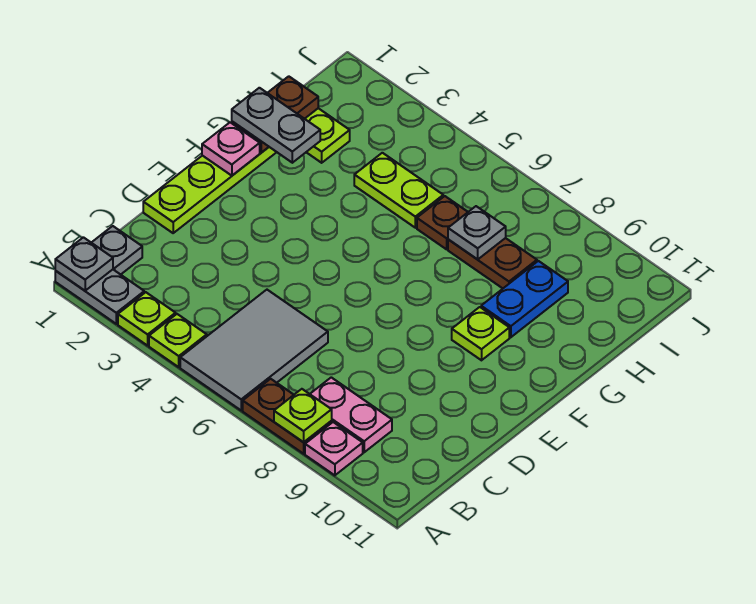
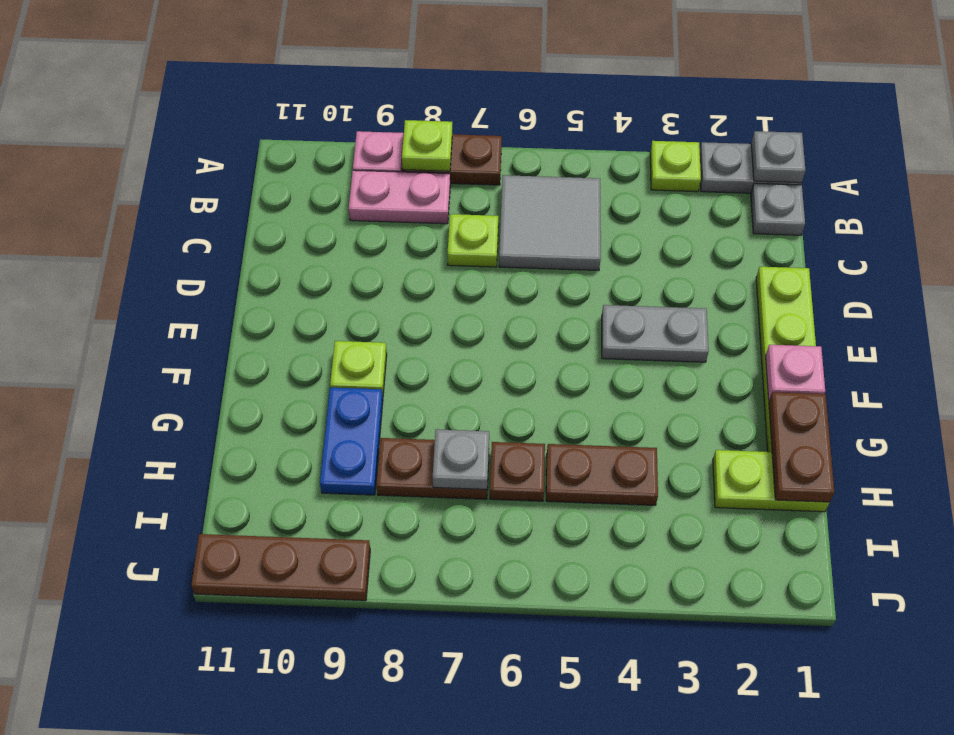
lime 1x1 plate [149,314,207,367] -> lime 1x1 plate moved to [448,214,498,267]
grey 2x3 tile [180,290,328,410] -> grey 2x2 tile [499,175,601,271]
grey 1x2 plate [232,88,320,163] -> grey 1x2 plate moved to [602,305,709,362]
lime 1x2 plate [354,153,443,228] -> brown 1x2 plate [546,444,658,505]
none -> brown 1x3 plate [191,534,370,601]

